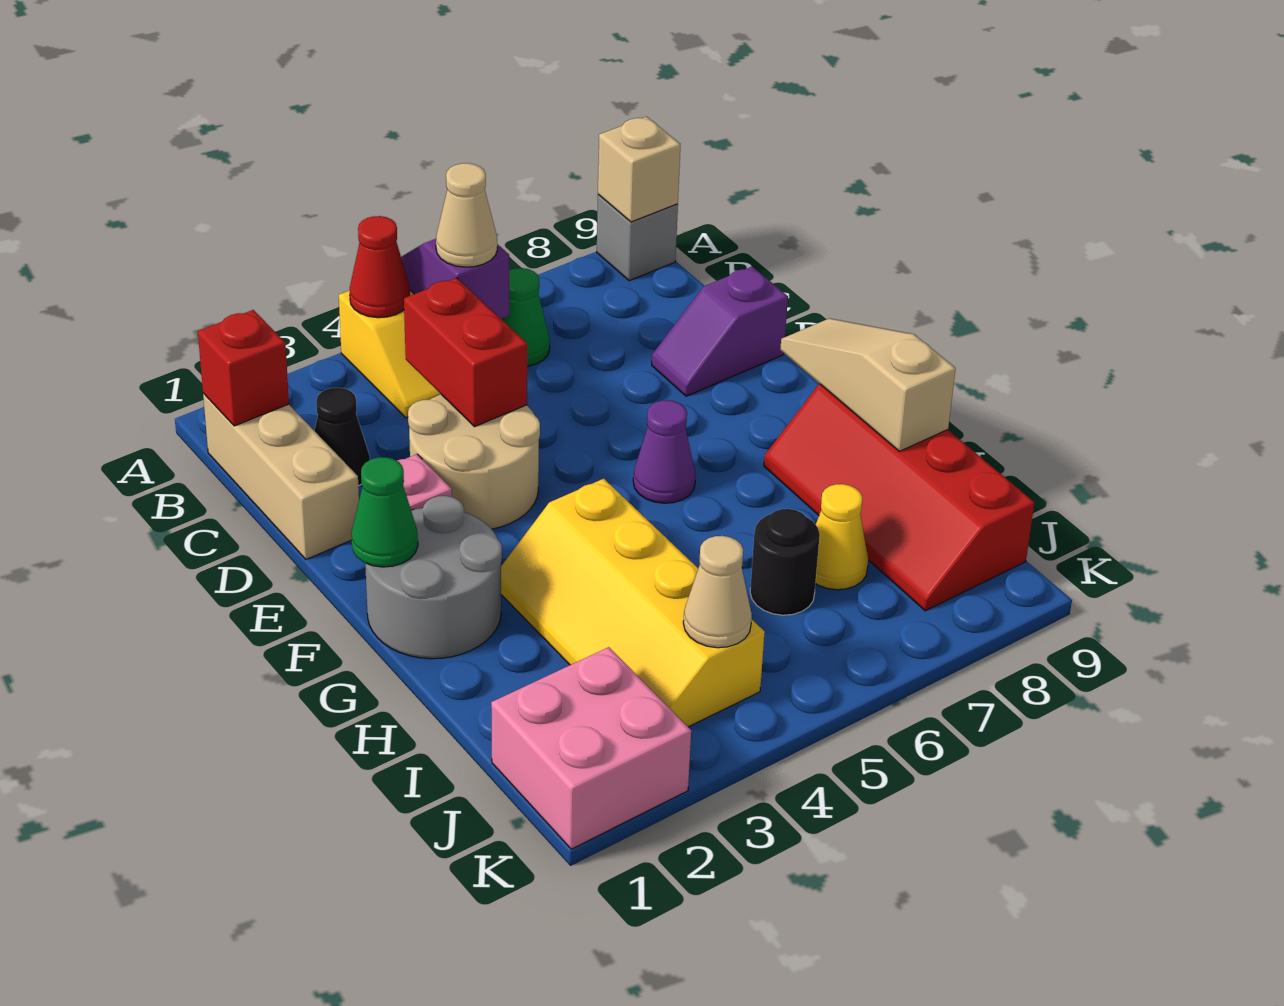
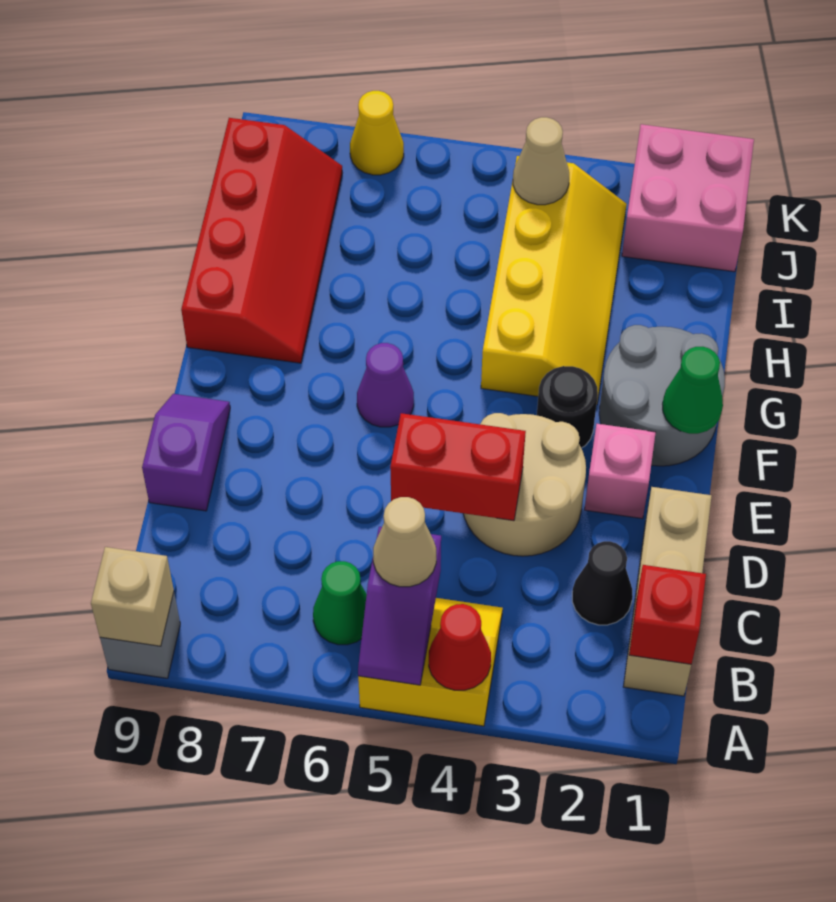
red 1x2 brick [404,278,527,427] -> red 1x2 brick turned to [390,413,526,521]
purple 1x2 slope [652,267,788,396] -> purple 1x2 slope turned to [142,394,230,511]
tan 1x3 slope [780,318,956,451] -> none
black 1x1 round brick [750,509,820,615] -> black 1x1 round brick moved to [537,366,598,448]
yellow 1x1 cone [815,484,868,590] -> yellow 1x1 cone moved to [350,91,404,175]

